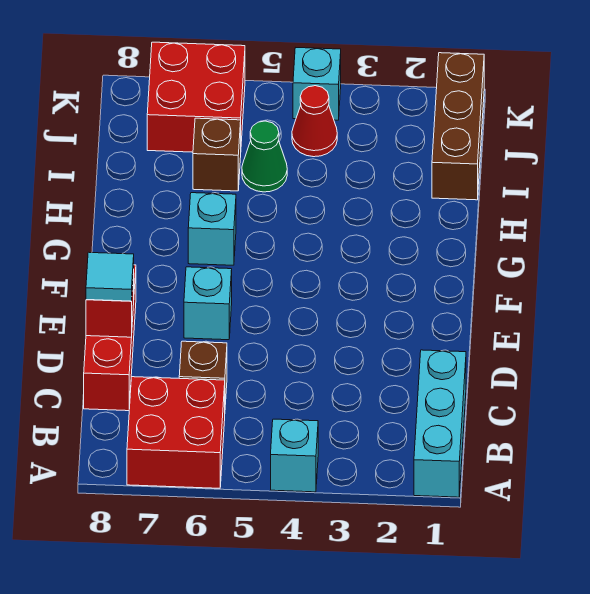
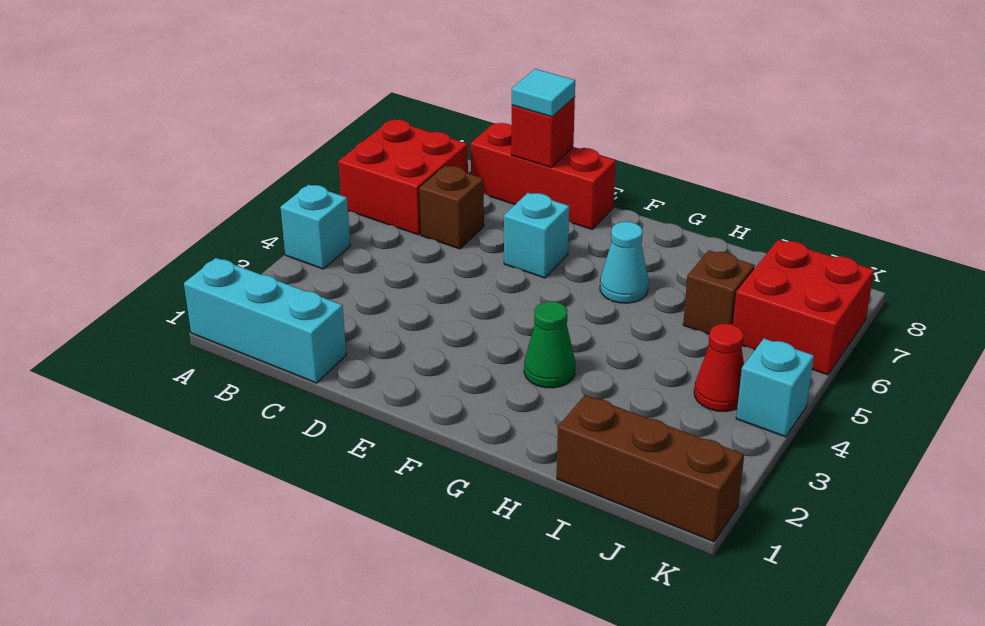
cyan 1x1 brick [188,193,236,265] -> cyan 1x1 cone [600,222,648,303]
green 1x1 cone [242,121,287,192] -> green 1x1 cone moved to [524,301,575,388]

